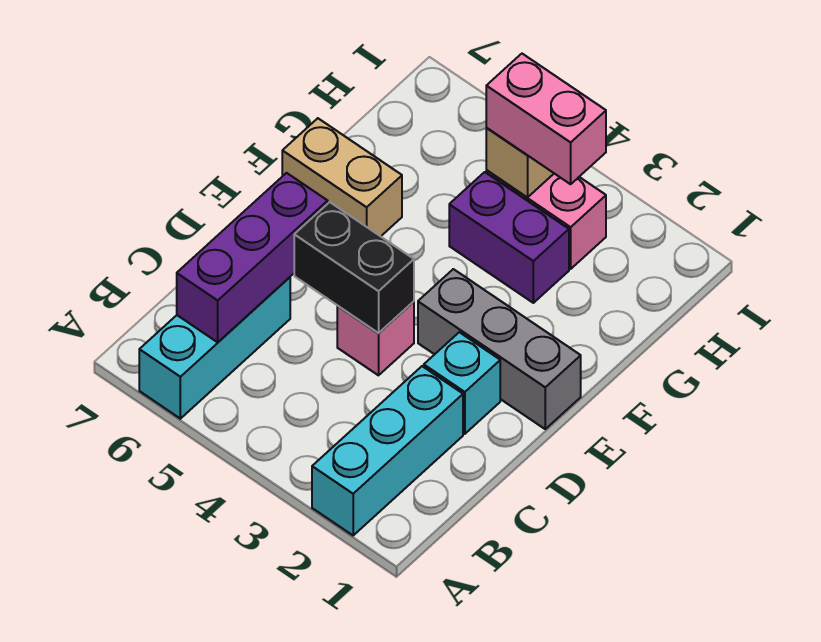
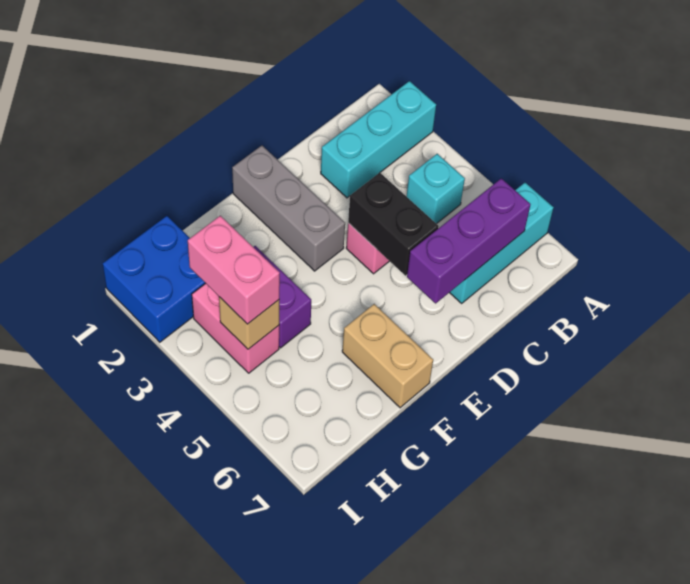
cyan 1x1 brick [424,332,500,434] -> cyan 1x1 brick moved to [406,154,465,224]
none -> blue 2x2 brick [103,216,205,342]

